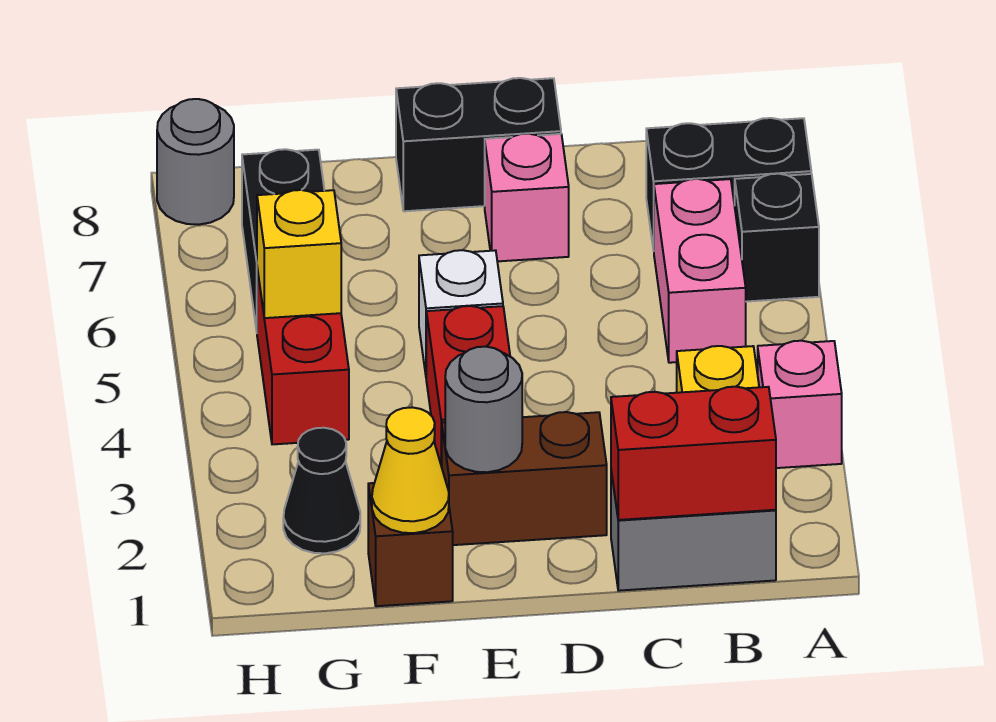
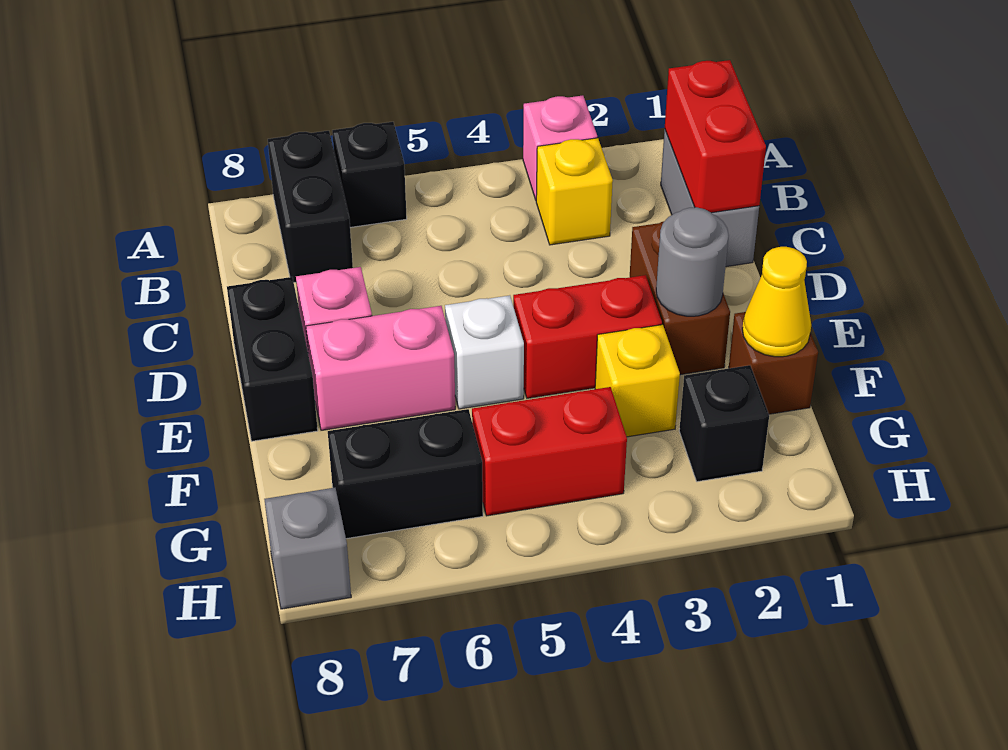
pink 1x2 brick [654,179,746,363] -> pink 1x2 brick moved to [306,306,455,430]
black 1x1 cone [283,428,360,553] -> black 1x1 brick [679,365,769,482]
yellow 1x1 brick [257,190,341,318] -> yellow 1x1 brick moved to [595,325,680,437]
grey 1x1 round brick [157,99,234,225] -> grey 1x1 brick [264,488,351,609]

